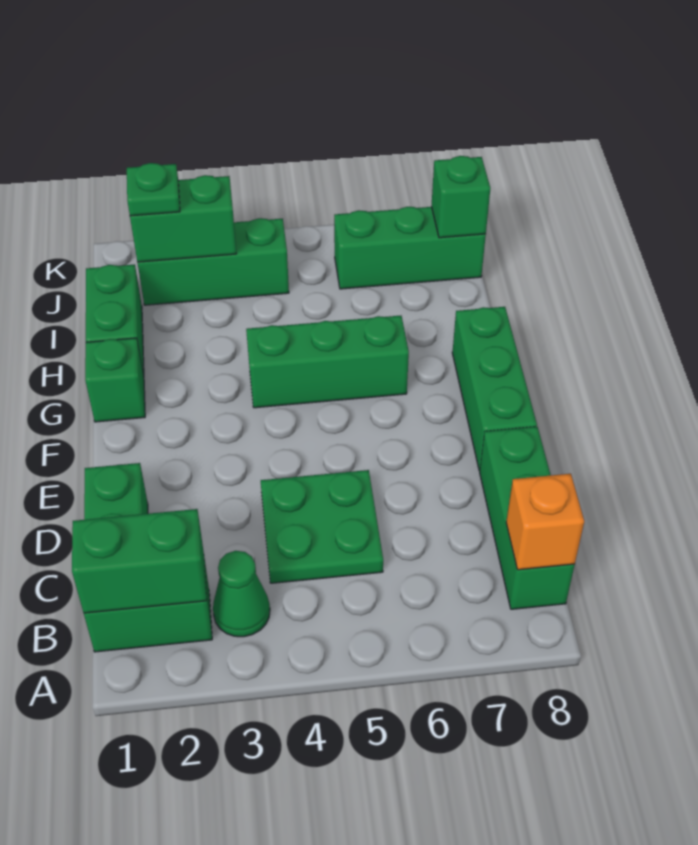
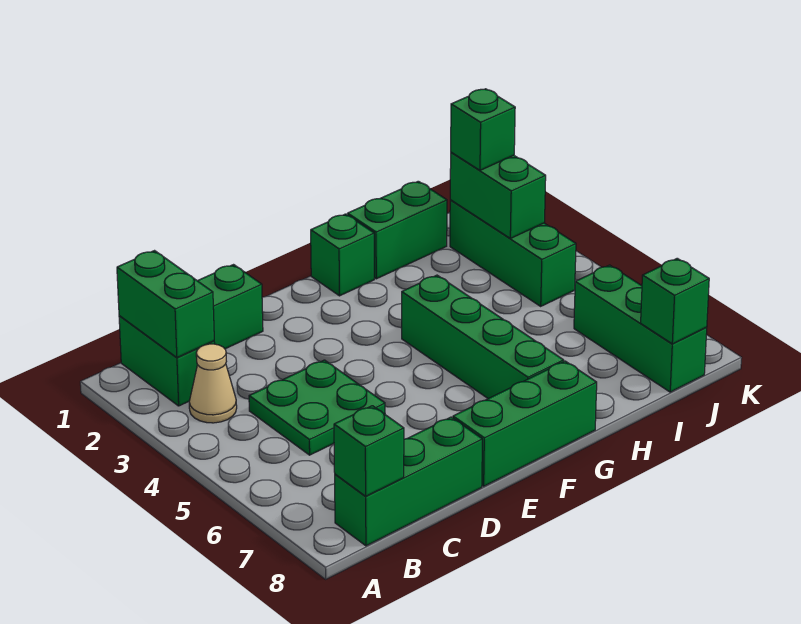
green 1x1 cone [213,551,270,637] -> tan 1x1 cone [189,344,237,423]
orange 1x1 brick [506,474,584,570] -> green 1x1 brick [334,406,404,496]
green 1x3 brick [246,316,409,408] -> green 1x4 brick [402,275,564,399]
green 1x1 plate [127,163,180,216] -> green 1x1 brick [451,89,515,170]

